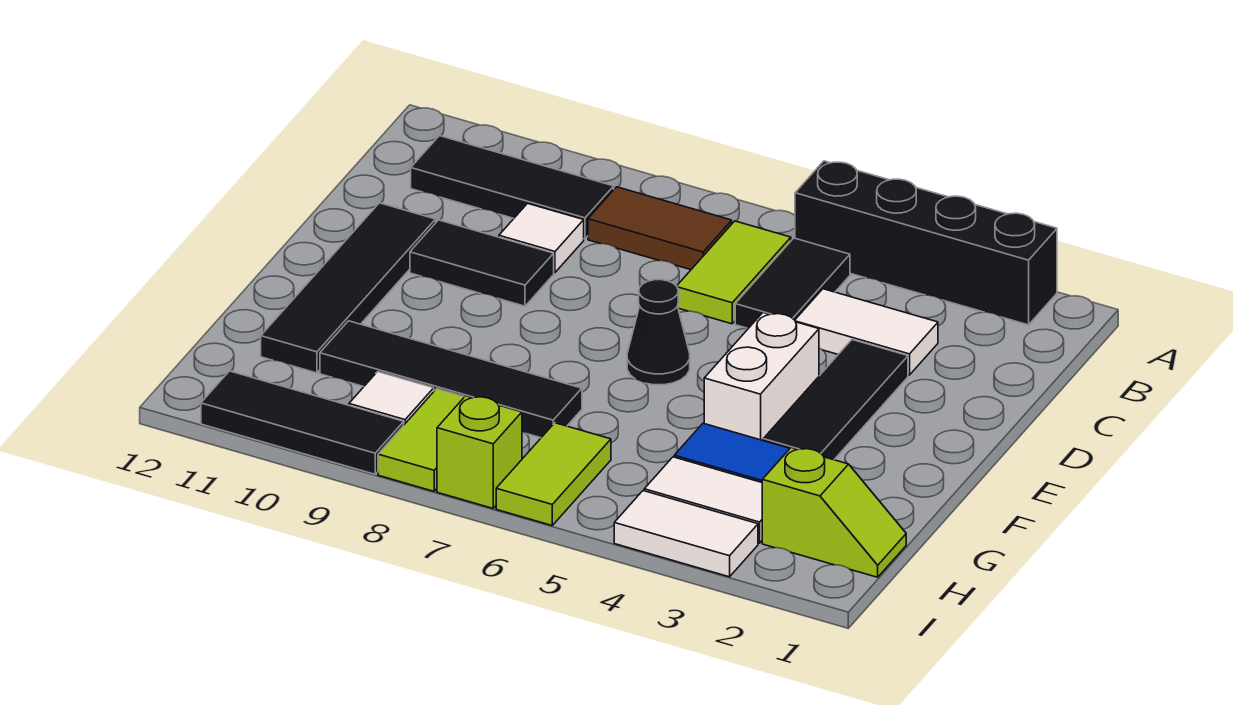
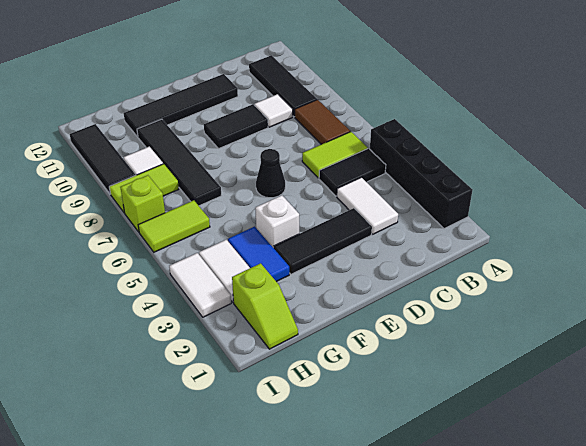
black 1x2 tile [410,220,554,306] -> black 1x2 tile turned to [204,104,268,149]
white 1x2 brick [704,313,819,440] -> white 1x1 brick [255,195,299,248]

